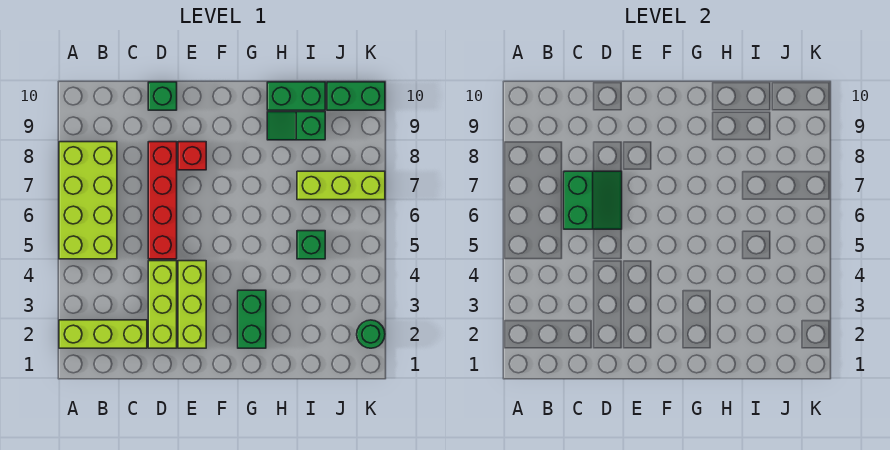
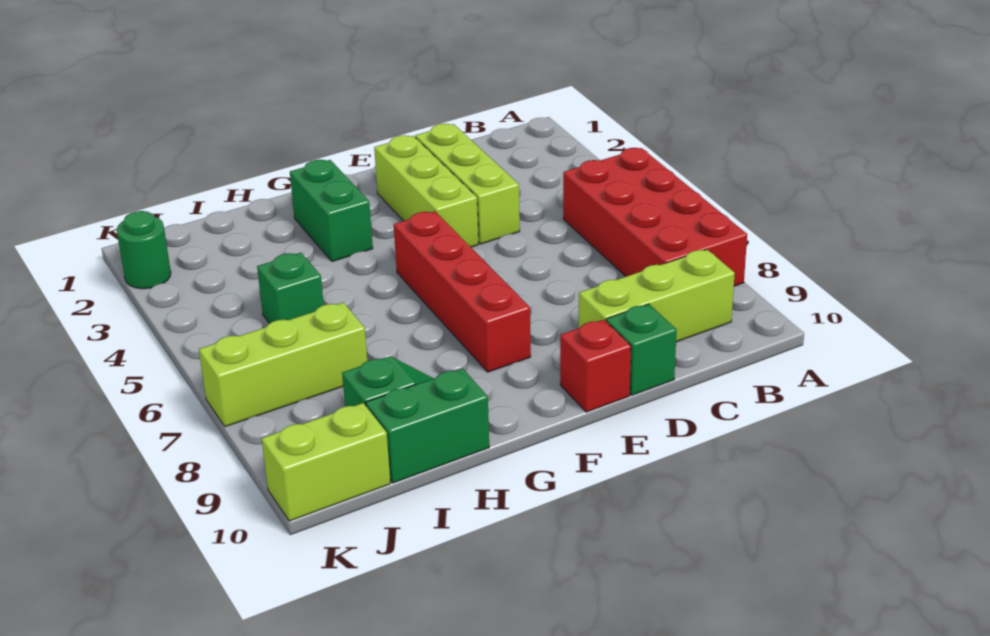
lime 1x3 brick [59,320,147,348] -> lime 1x3 brick moved to [579,249,735,342]
lime 2x4 brick [59,142,117,259] -> red 2x4 brick [563,148,747,286]
green 2x2 slope [564,171,622,229] -> none
red 1x4 brick [148,142,177,259] -> red 1x4 brick moved to [394,211,531,372]
red 1x1 brick [178,142,206,170] -> red 1x1 brick moved to [560,320,631,412]
green 1x2 brick [327,82,385,110] -> lime 1x2 brick [262,403,390,521]

